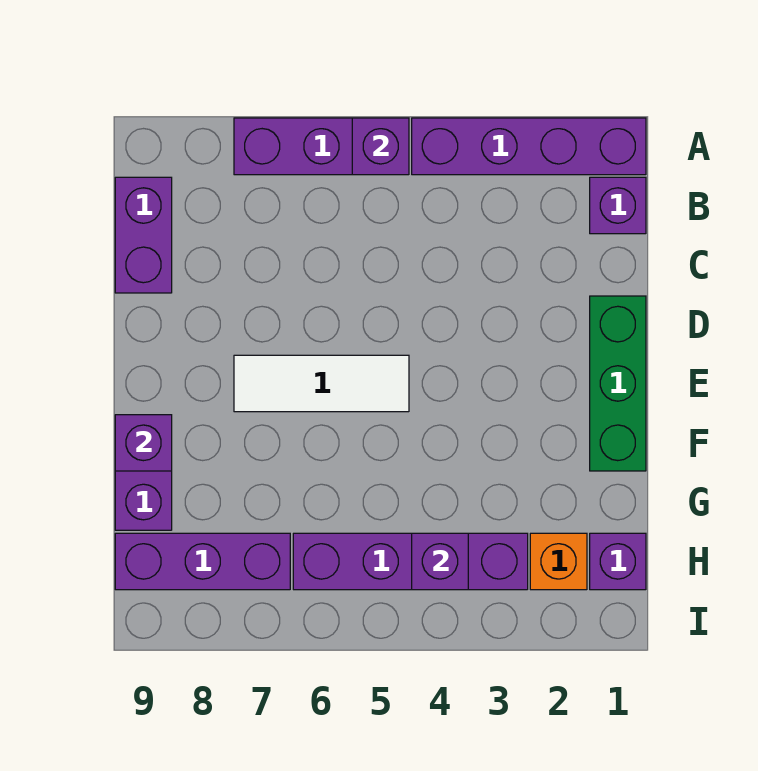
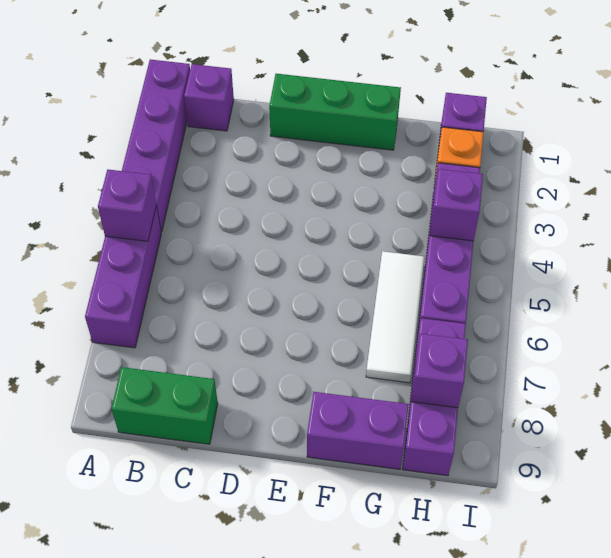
purple 1x2 brick [115,177,172,293] -> green 1x2 brick [111,367,218,444]
white 1x3 tile [234,355,409,412] -> white 1x3 tile moved to [366,251,424,383]
purple 1x1 brick [115,415,172,471] -> purple 1x1 brick moved to [411,334,468,408]

